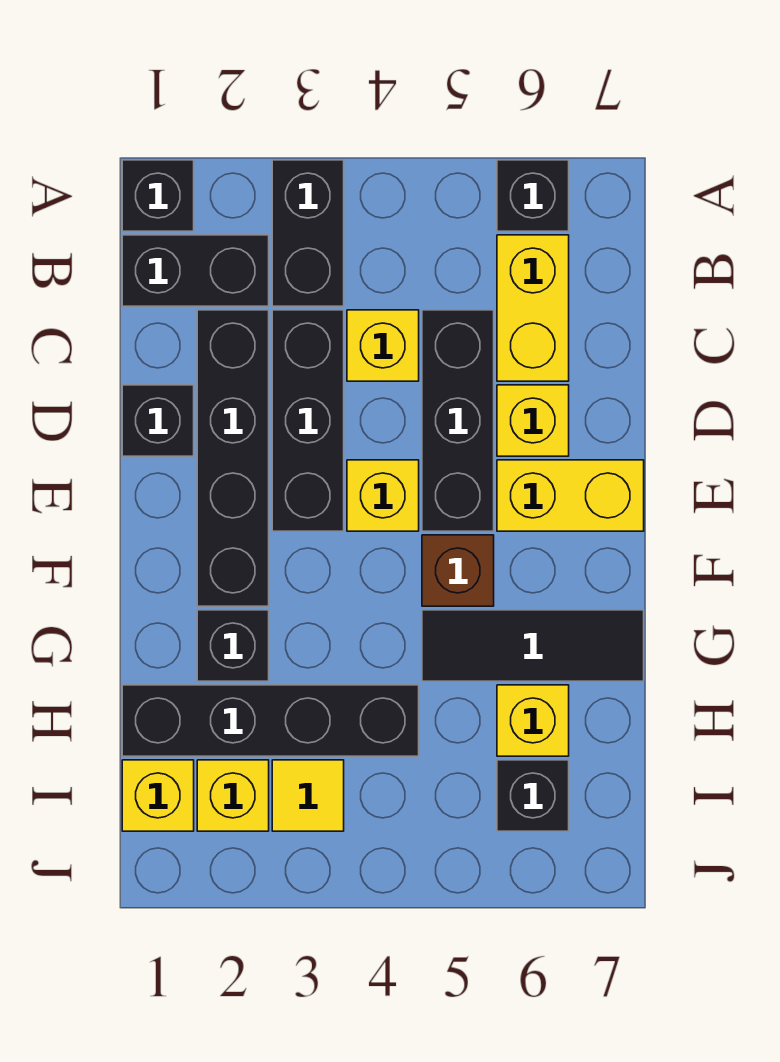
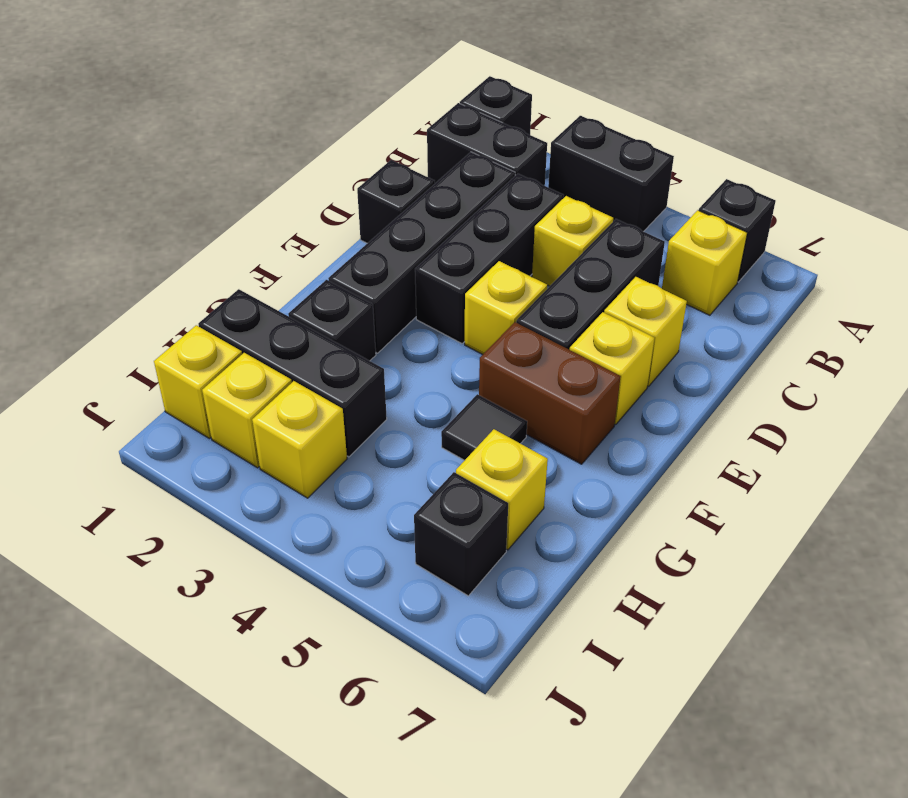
black 1x2 brick [272,160,344,306] -> black 1x2 brick turned to [548,116,674,232]
yellow 1x2 brick [497,235,569,381] -> yellow 1x1 brick [662,210,747,315]
yellow 1x2 brick [497,460,644,531] -> yellow 1x1 brick [570,312,654,425]
brown 1x1 brick [422,535,494,606] -> brown 1x2 brick [479,322,621,464]
black 1x3 tile [422,610,644,681] -> black 1x1 tile [441,394,527,460]
black 1x4 brick [122,685,419,756] -> black 1x3 brick [198,289,387,457]
yellow 1x1 tile [272,760,344,831] -> yellow 1x1 brick [252,381,347,498]

